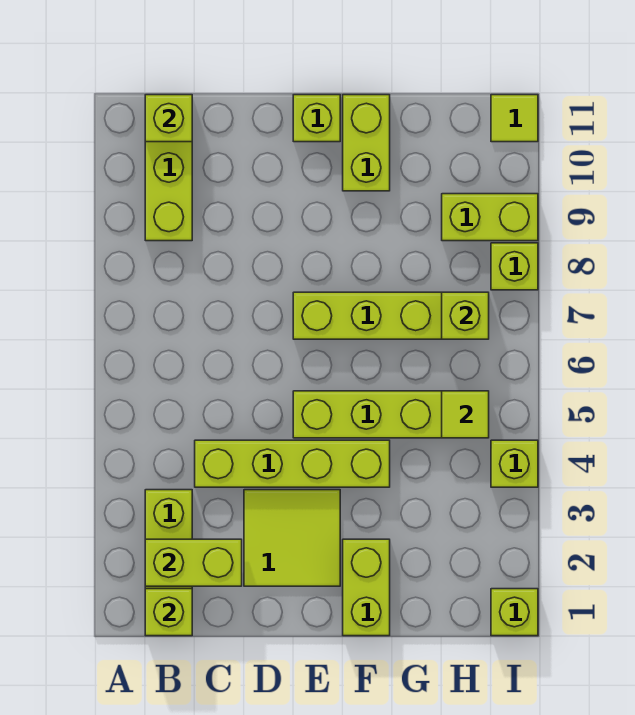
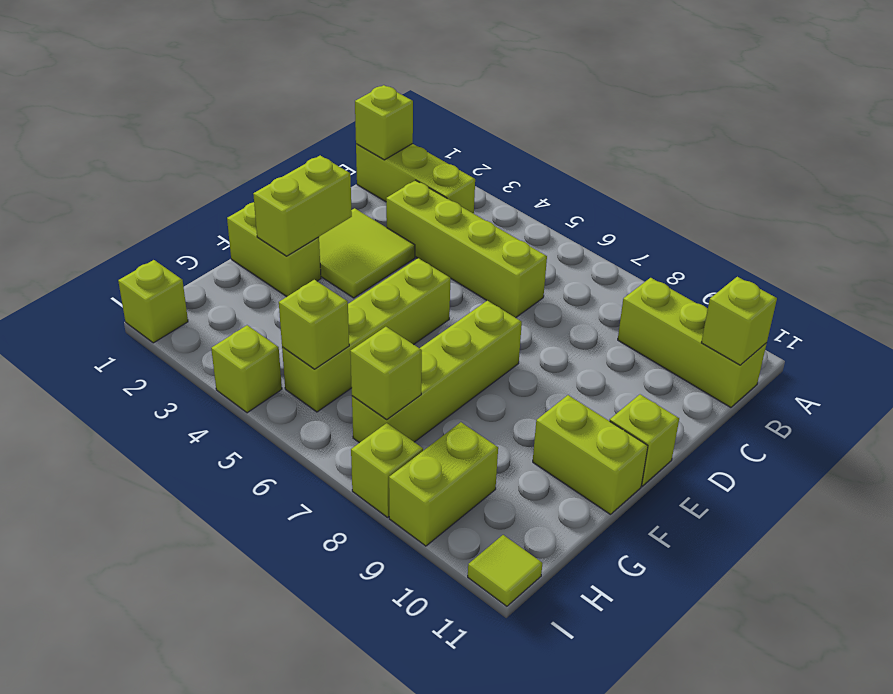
lime 1x2 brick [145,539,242,586] -> lime 1x2 brick moved to [253,155,352,256]
lime 1x4 brick [195,440,390,487] -> lime 1x4 brick turned to [386,180,547,318]
lime 1x1 tile [442,391,489,438] -> lime 1x1 brick [279,280,349,369]

